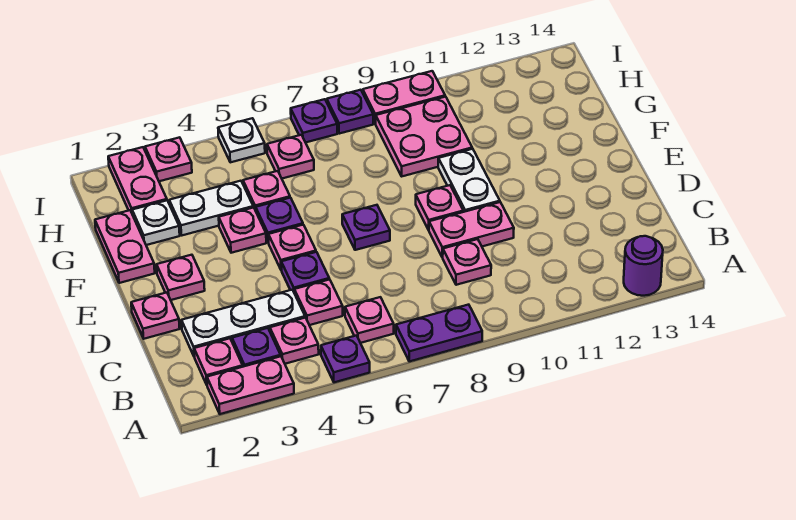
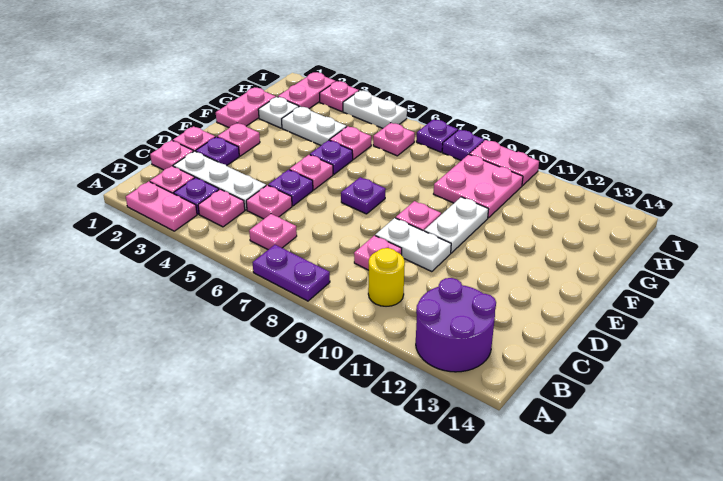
purple 1x1 plate [321,336,370,382] -> purple 1x1 plate moved to [196,137,239,166]
purple 1x1 round brick [624,236,663,296] -> purple 2x2 round brick [416,278,496,372]
none -> yellow 1x1 round brick [368,248,405,306]
pink 1x2 plate [429,202,514,257] -> white 1x2 plate [375,218,451,272]
pink 1x1 plate [219,207,266,253] -> pink 1x1 plate moved to [150,140,194,170]
white 1x1 plate [218,118,265,162] -> white 1x2 plate [343,91,407,128]

